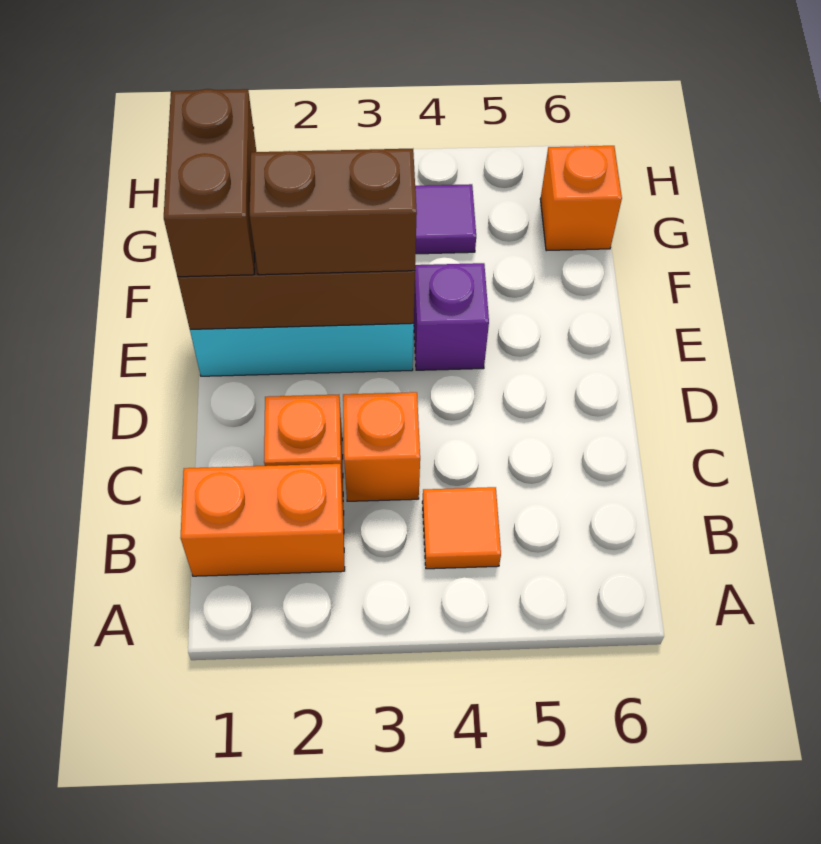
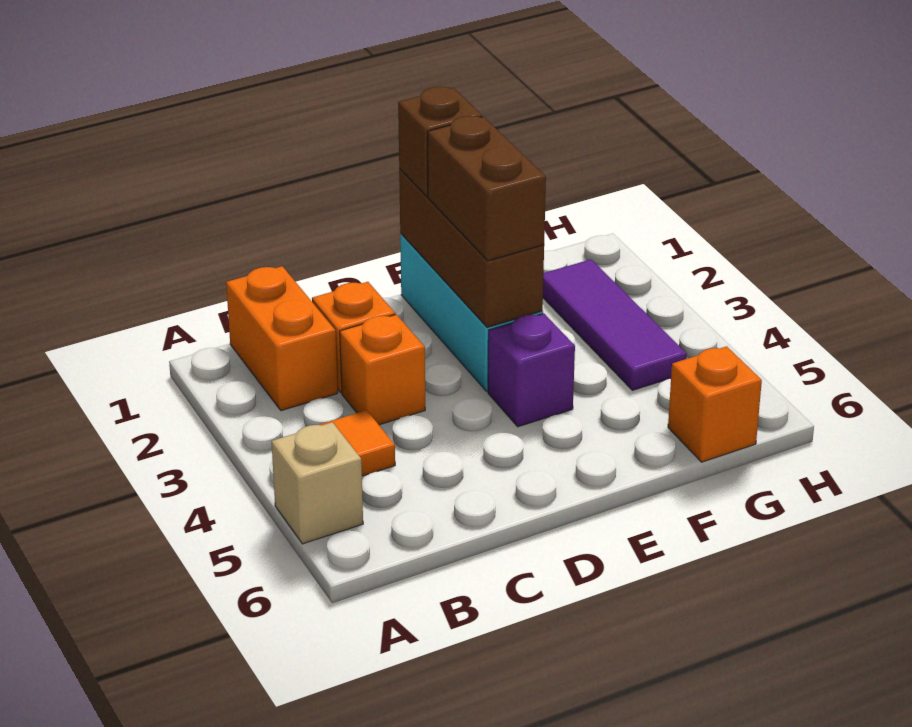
none -> tan 1x1 brick [271,422,363,544]
brown 1x2 brick [164,89,256,277] -> brown 1x1 brick [398,87,482,197]

